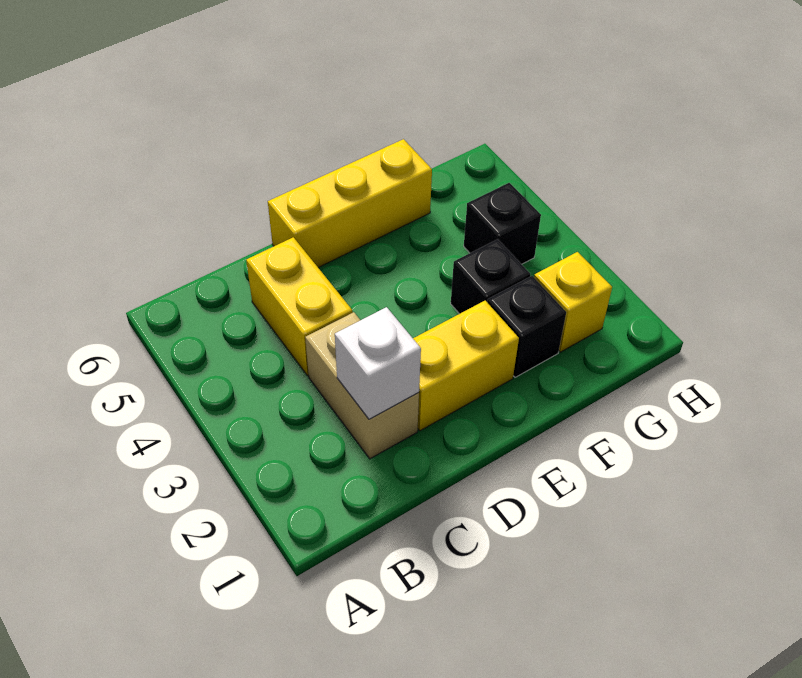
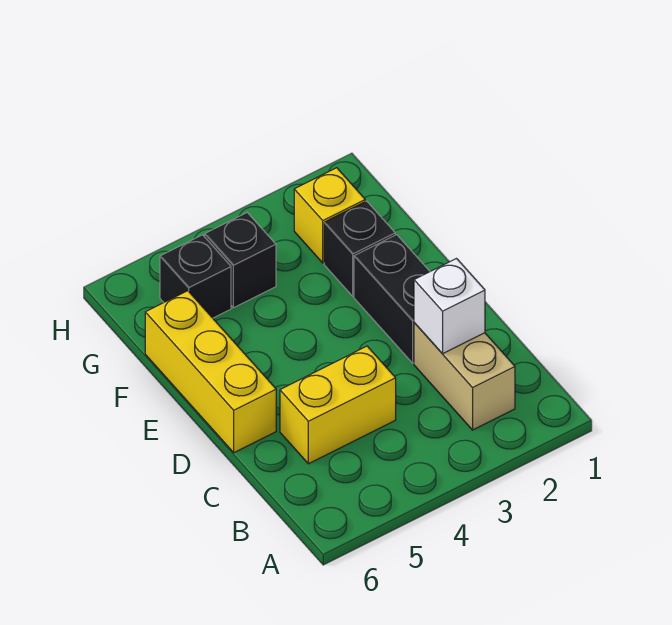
tan 1x2 brick [305,312,419,459] -> tan 1x2 brick turned to [414,323,515,430]
yellow 1x2 brick [413,301,519,431] -> black 1x2 brick [354,235,430,363]
black 1x1 brick [451,239,530,314] -> black 1x1 brick moved to [160,235,231,318]

